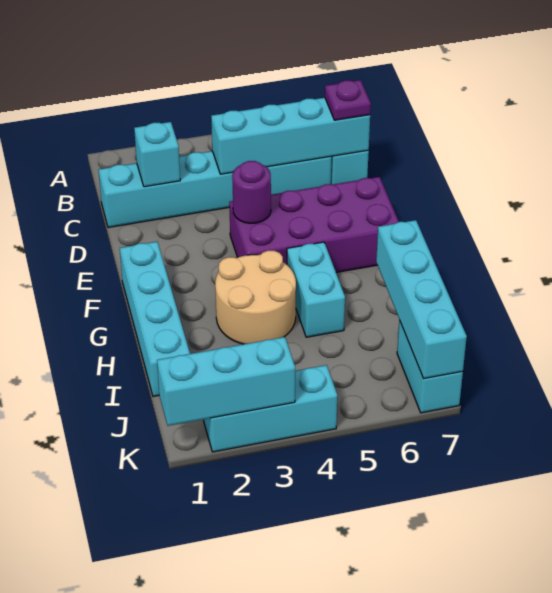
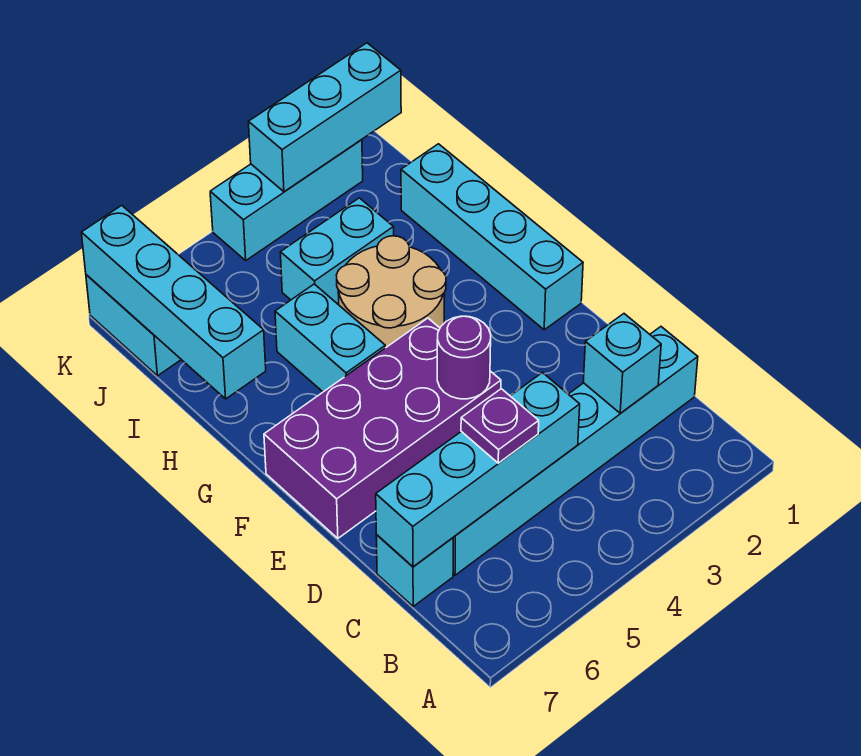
purple 1x1 plate [325,80,371,120] -> purple 1x1 plate moved to [461,389,539,463]
none -> cyan 1x2 brick [280,198,394,305]

